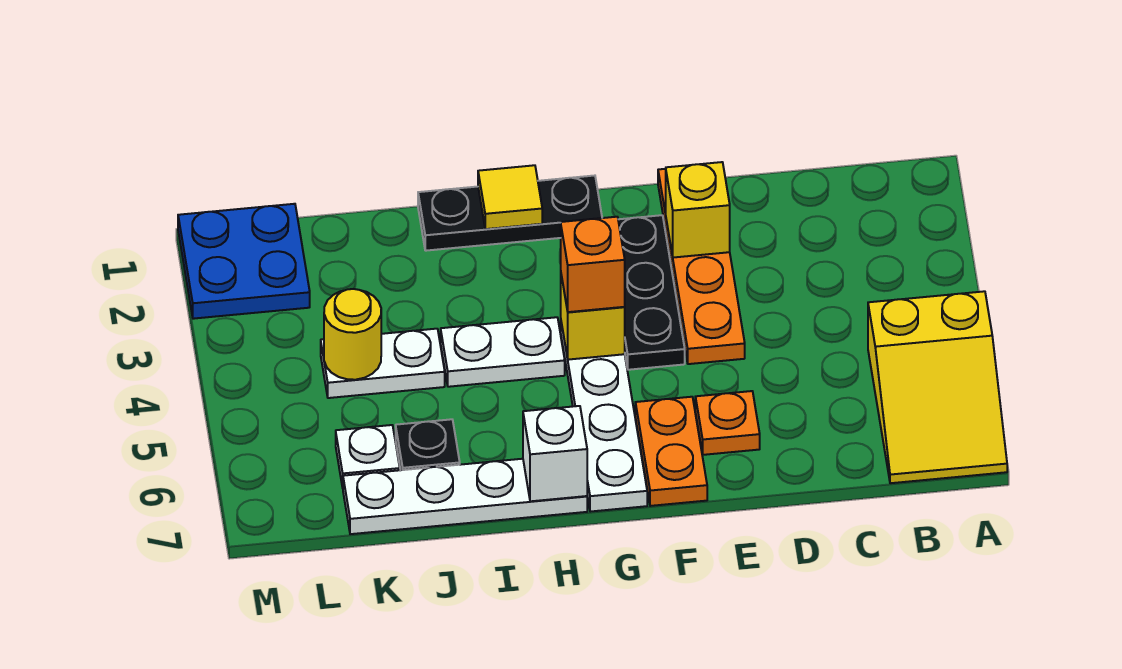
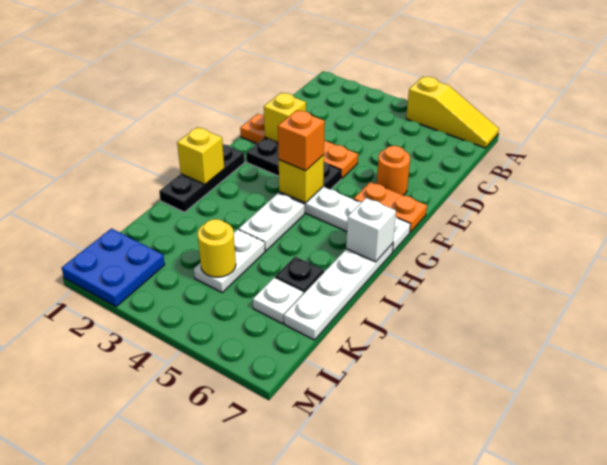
yellow 2x3 slope [868,291,1007,483] -> yellow 1x3 slope [406,77,499,148]
orange 1x1 plate [695,391,760,455] -> orange 1x1 round brick [377,146,410,195]
yellow 1x1 tile [478,165,542,229] -> yellow 1x1 brick [177,127,224,184]

